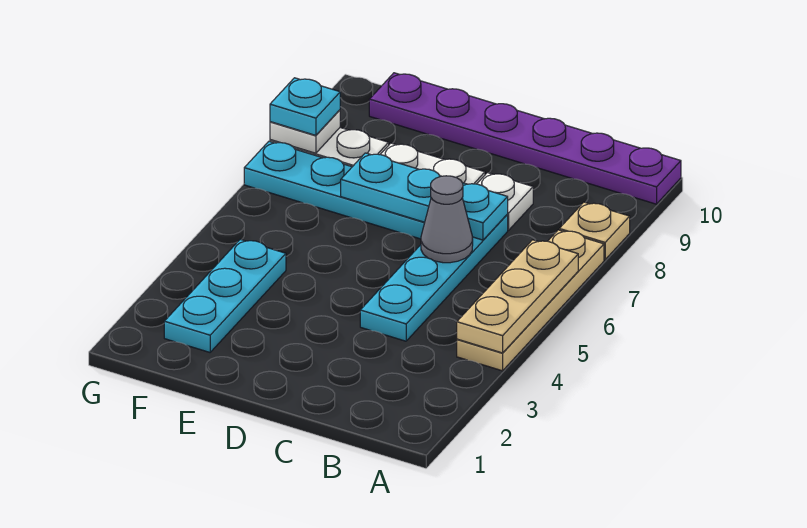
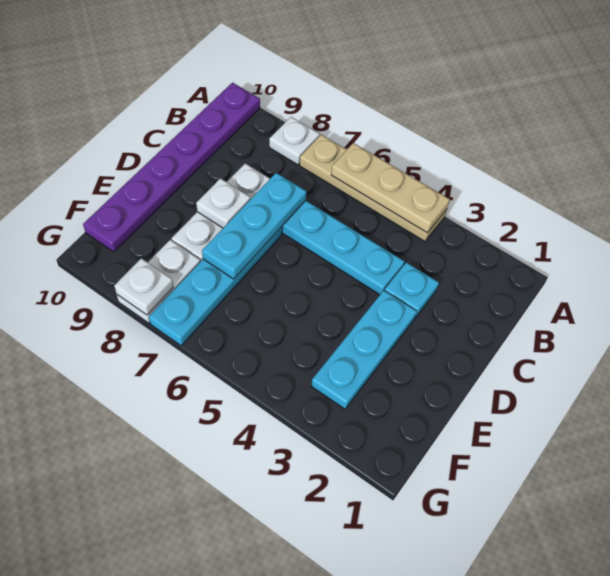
tan 1x1 plate [559,202,630,260] -> white 1x1 plate [269,117,320,165]
grey 1x1 cone [421,176,473,263] -> none
none -> white 1x1 plate [196,178,250,228]
cyan 1x3 plate [164,239,286,352] -> cyan 1x3 plate turned to [311,291,417,409]
cyan 1x1 plate [270,78,340,135] -> cyan 1x1 plate moved to [385,262,439,317]

